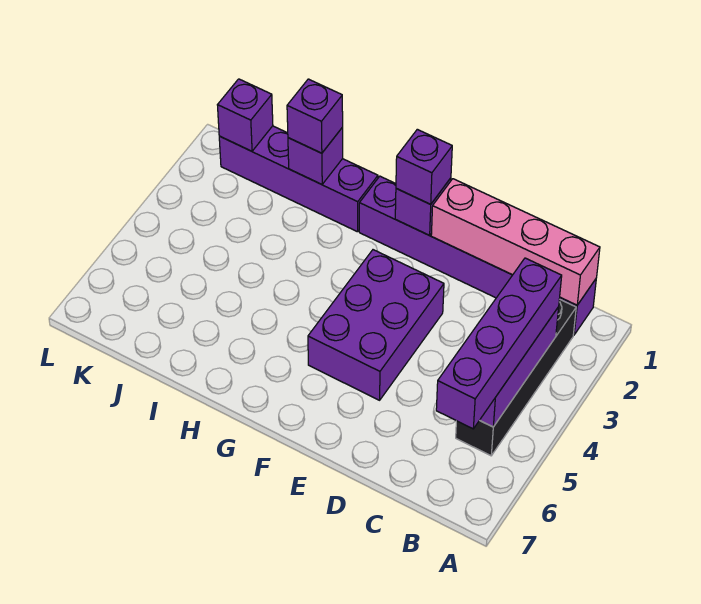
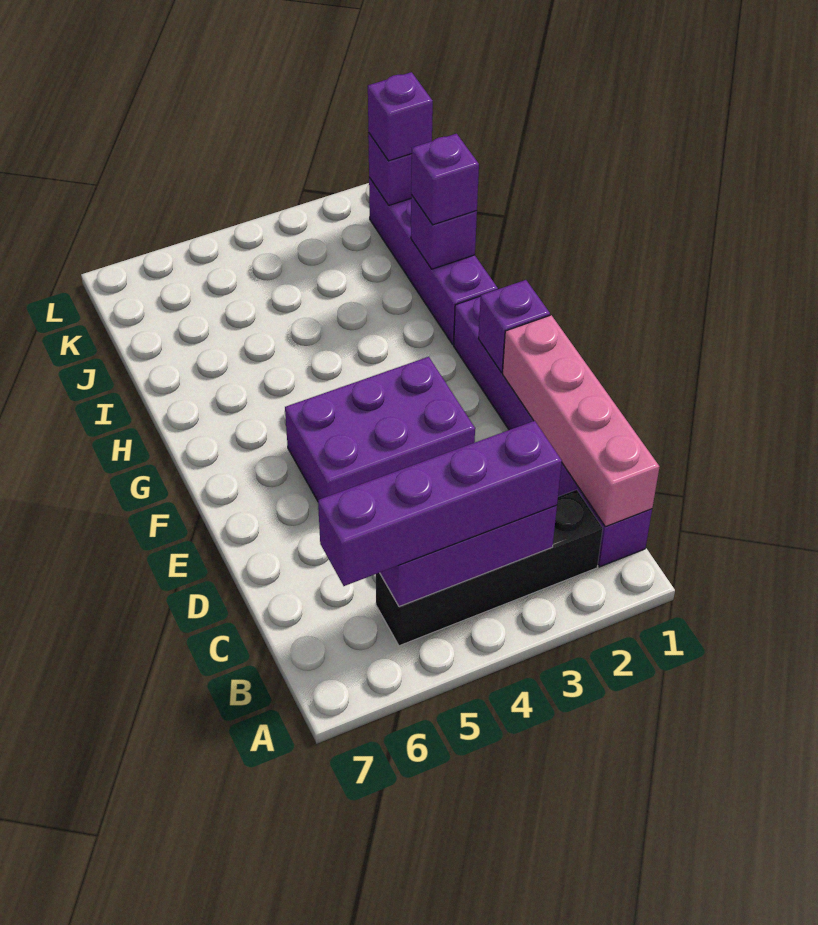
purple 1x1 brick [396,129,452,204] -> purple 1x1 brick moved to [368,72,433,161]

